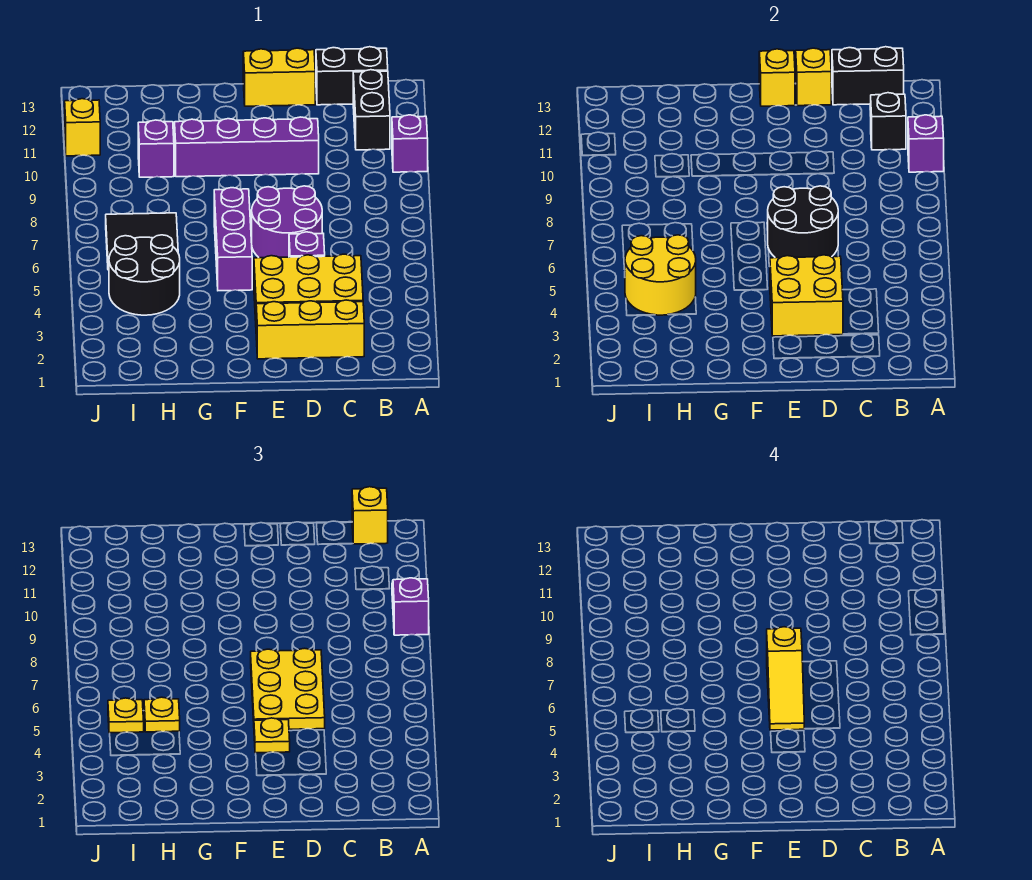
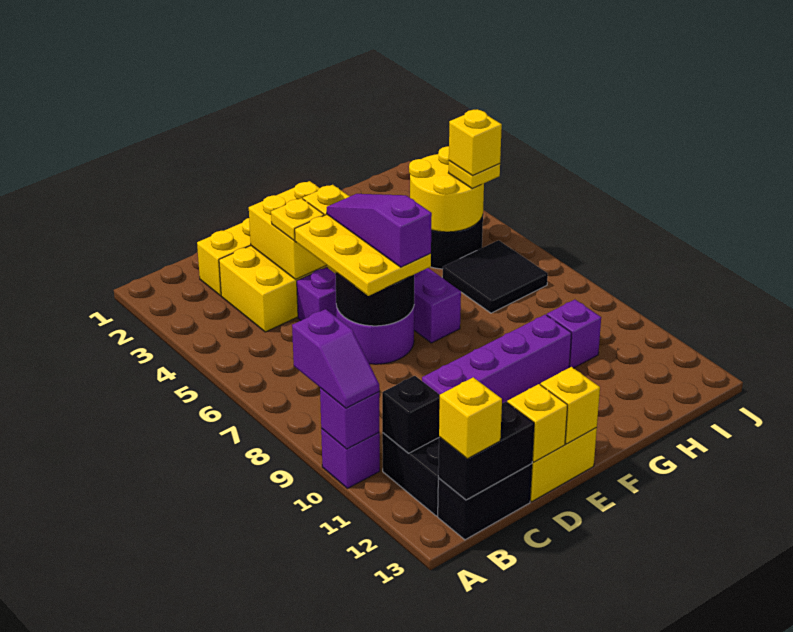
yellow 1x3 slope [767,627,804,730] -> purple 1x3 slope [327,194,432,267]
yellow 1x1 plate [144,697,180,732] -> yellow 1x1 plate moved to [271,198,324,240]
yellow 1x1 brick [65,99,100,156] -> yellow 1x1 brick moved to [449,109,502,176]

